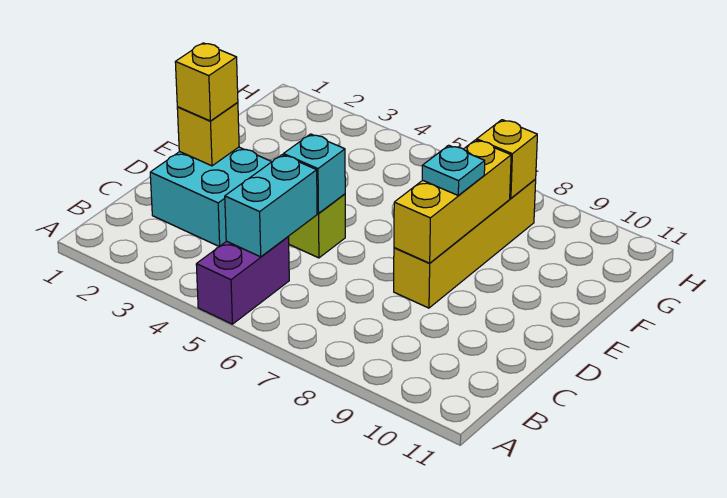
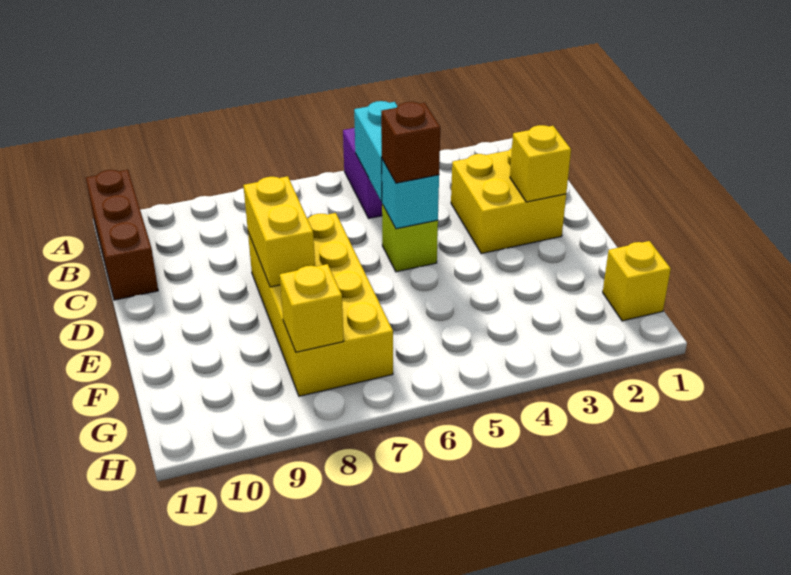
none -> brown 1x3 brick [86,170,158,300]
cyan 2x2 brick [150,147,272,247] -> yellow 2x2 brick [451,148,566,254]
yellow 1x1 brick [175,43,238,121] -> yellow 1x1 brick moved to [603,241,671,321]
none -> brown 1x1 brick [381,102,440,183]
yellow 1x4 brick [394,179,536,308] -> yellow 2x4 brick [248,213,393,396]
yellow 1x3 brick [394,140,511,263] -> yellow 1x2 brick [243,176,315,287]
cyan 1x1 plate [422,145,485,196] -> none

